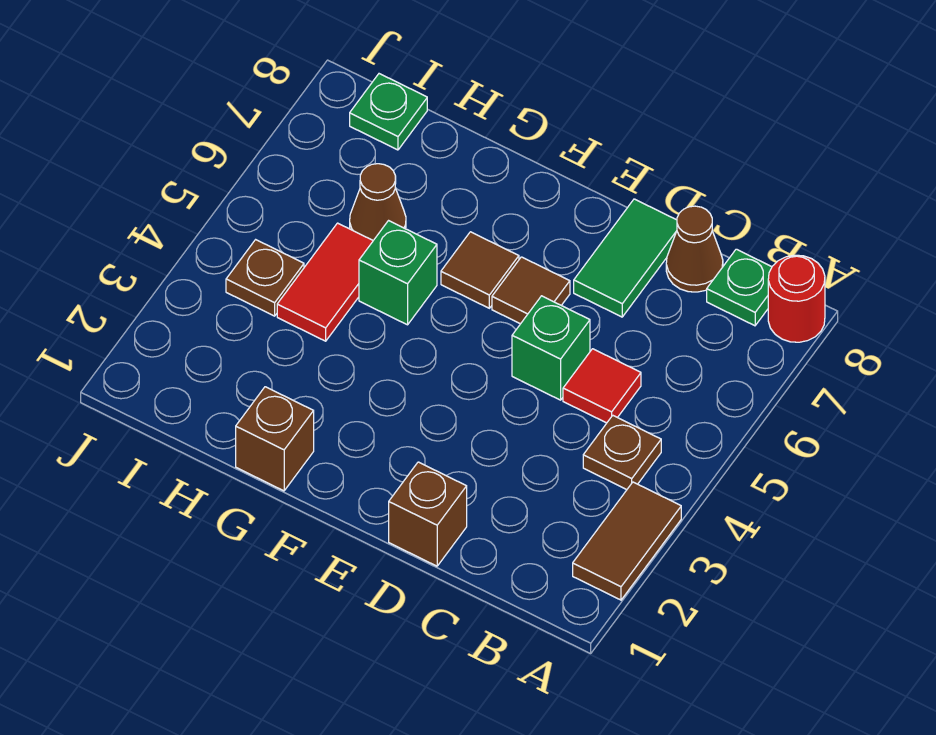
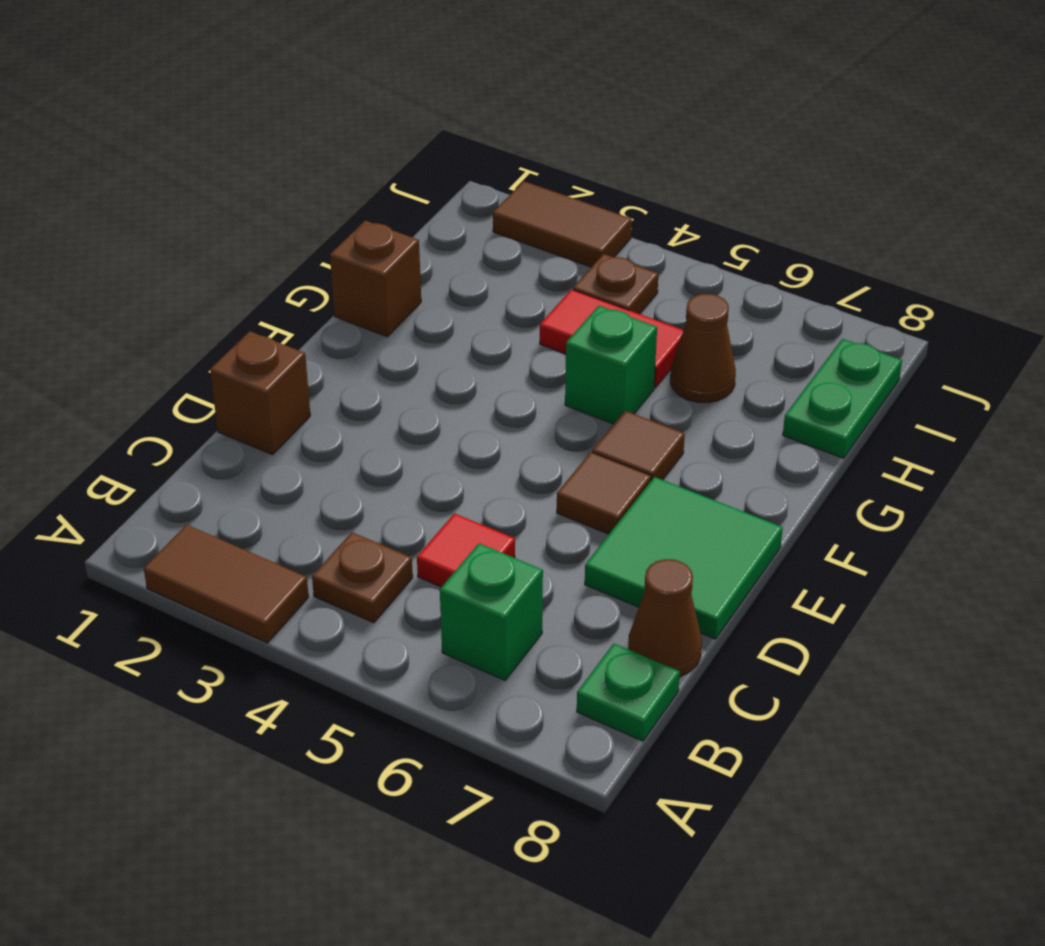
red 1x1 round brick [768,255,825,342] -> none
green 1x1 brick [512,296,590,400] -> green 1x1 brick moved to [440,543,543,680]
green 1x2 tile [574,199,677,317] -> green 2x2 tile [585,477,783,639]
green 1x1 plate [350,74,427,150] -> green 1x2 plate [783,339,902,458]
none -> brown 1x2 tile [493,181,632,267]

